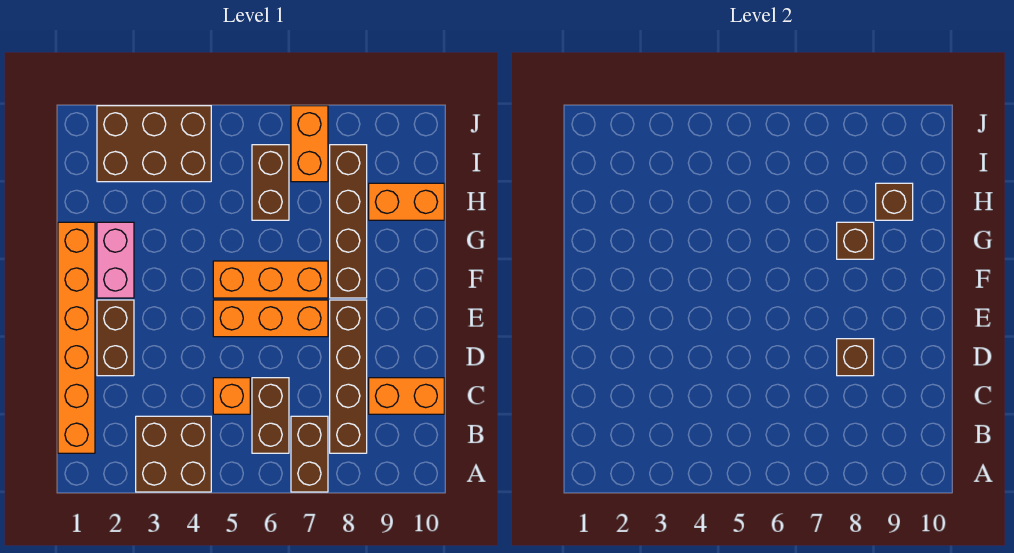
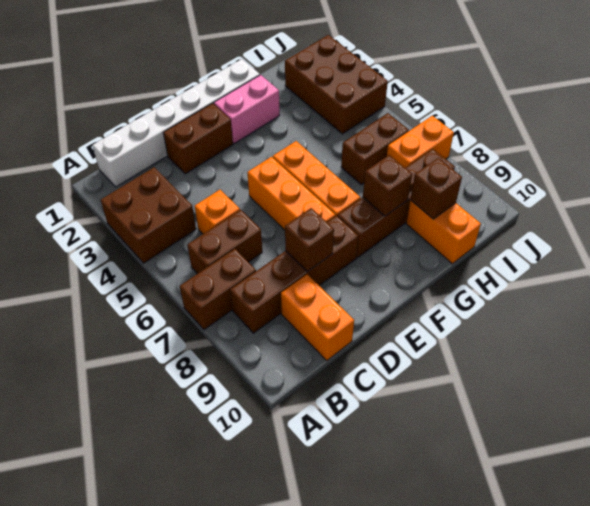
orange 1x6 brick [58,222,95,453] -> white 1x6 brick [92,59,260,187]

